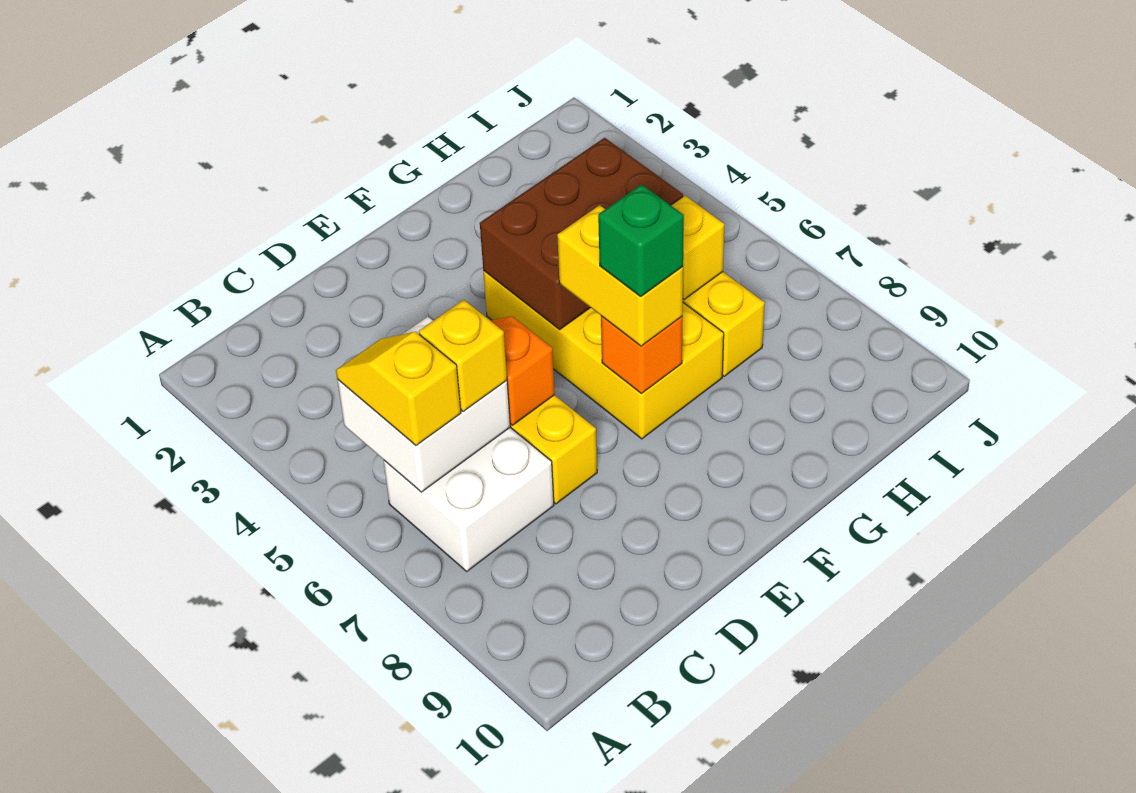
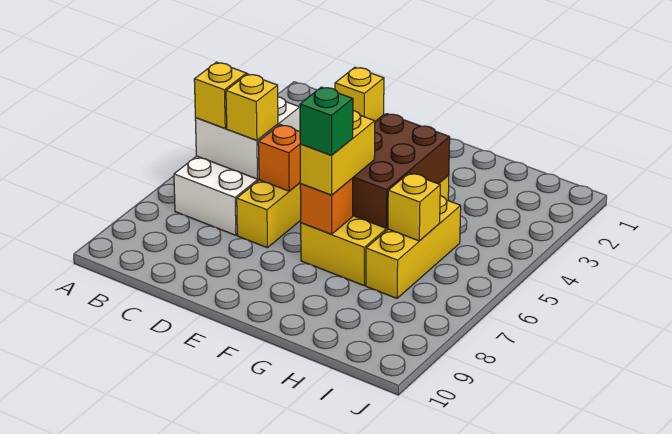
none -> yellow 1x1 brick [335,67,384,121]
brown 2x3 brick [480,138,683,329] -> brown 2x3 brick turned to [353,114,450,228]

